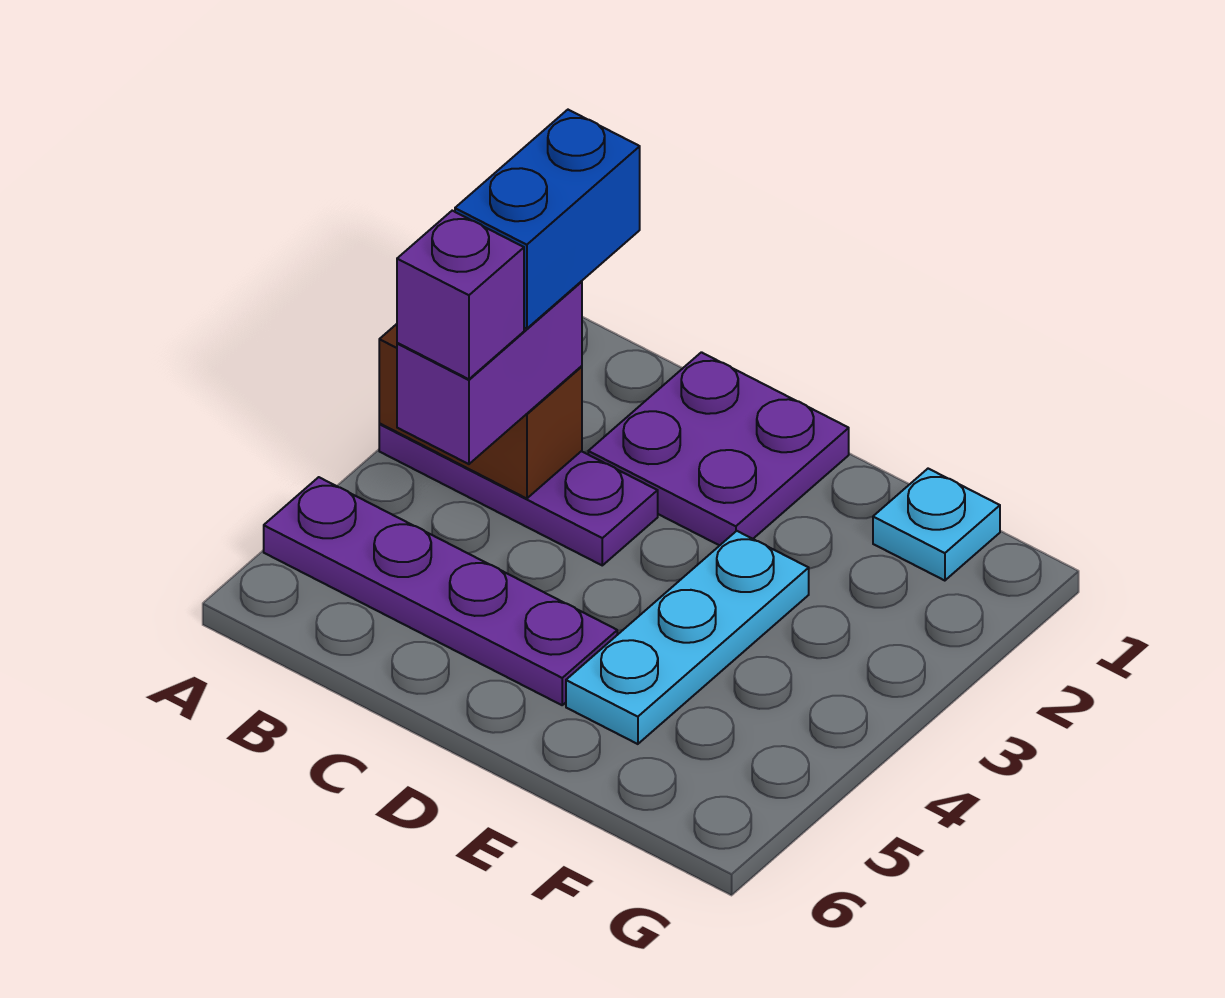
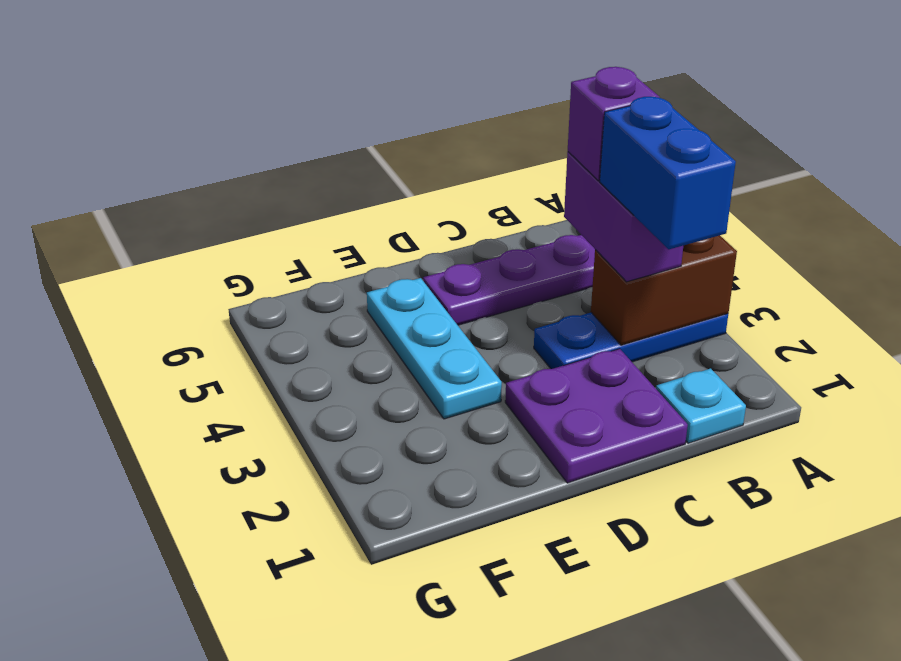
purple 1x3 plate [379,424,658,565] -> blue 1x3 plate [534,313,728,369]
cyan 1x1 plate [873,469,1000,581] -> cyan 1x1 plate moved to [656,368,746,443]

